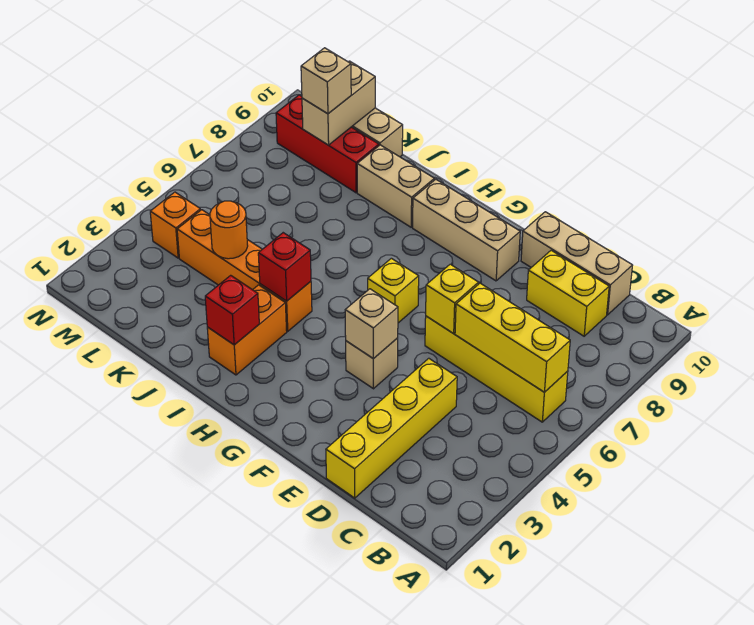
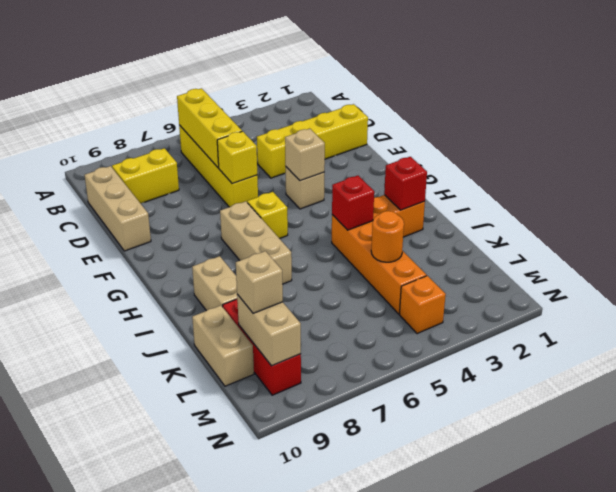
yellow 1x2 brick [527,250,609,336] -> yellow 1x2 brick turned to [112,148,179,204]
tan 1x3 brick [413,179,520,281] -> tan 1x3 brick moved to [220,201,292,284]
tan 1x2 brick [302,61,375,145] -> tan 1x2 brick turned to [237,294,301,366]

